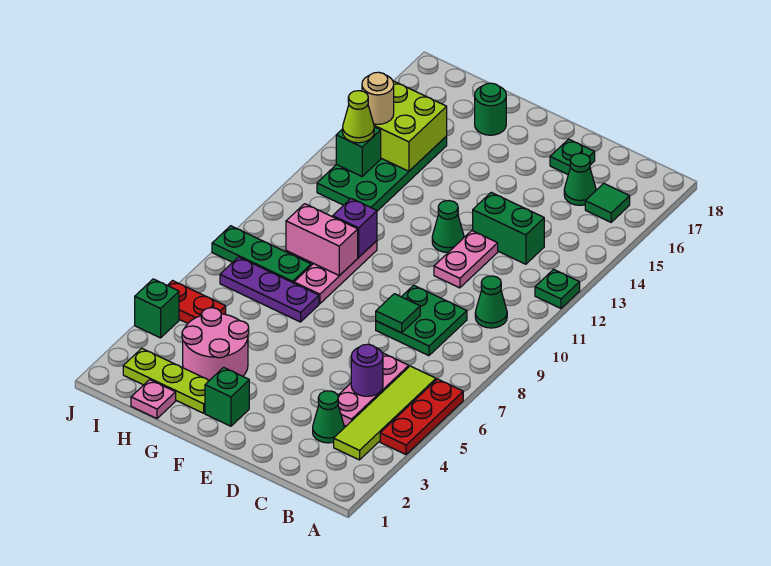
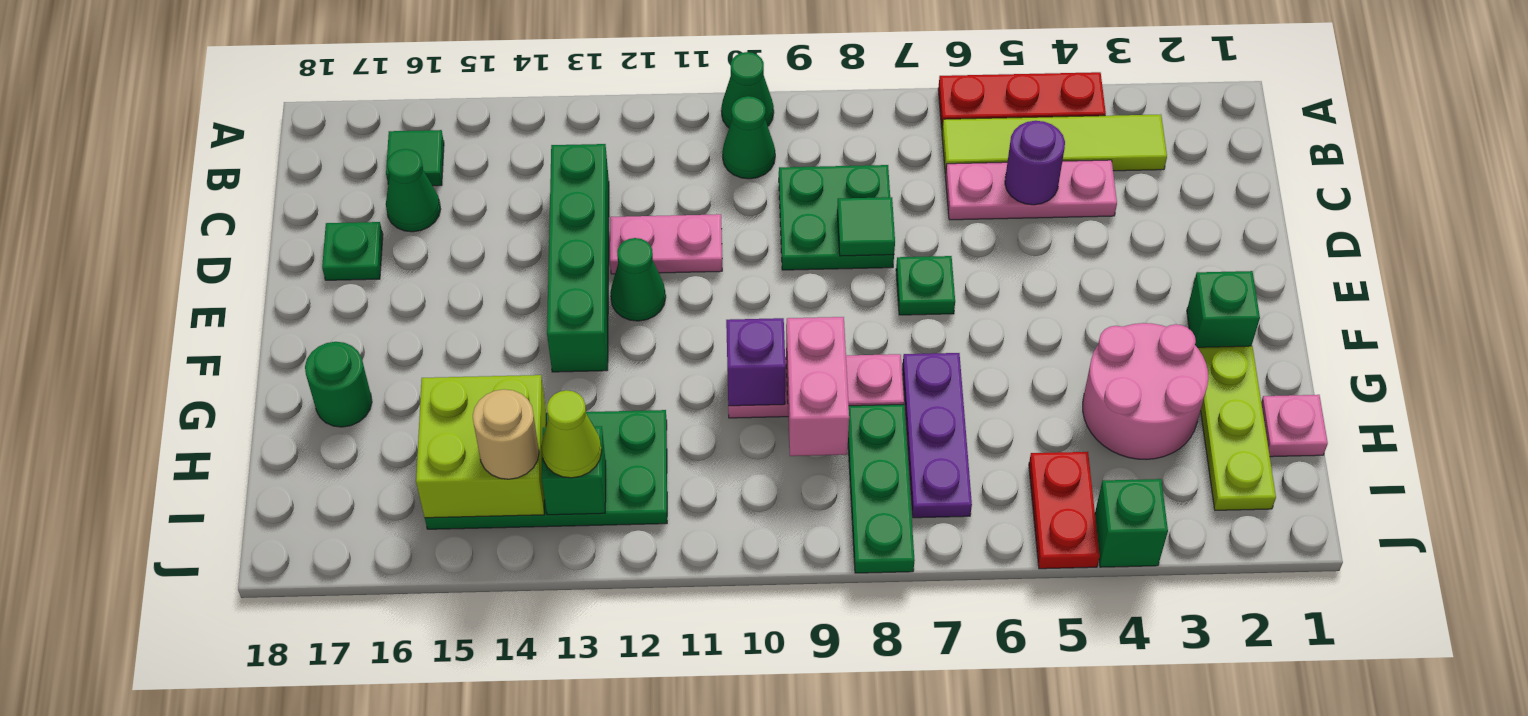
green 1x1 plate [535,269,580,308] -> green 1x1 plate moved to [896,256,955,315]
green 1x1 cone [313,391,344,443] -> green 1x1 cone moved to [721,52,774,128]
green 1x2 brick [473,192,544,264] -> green 1x4 brick [547,144,609,372]

